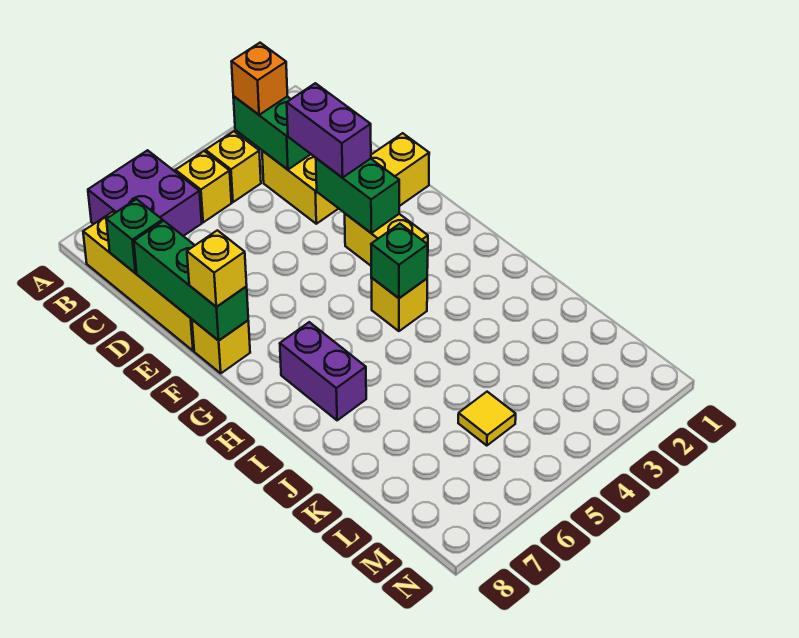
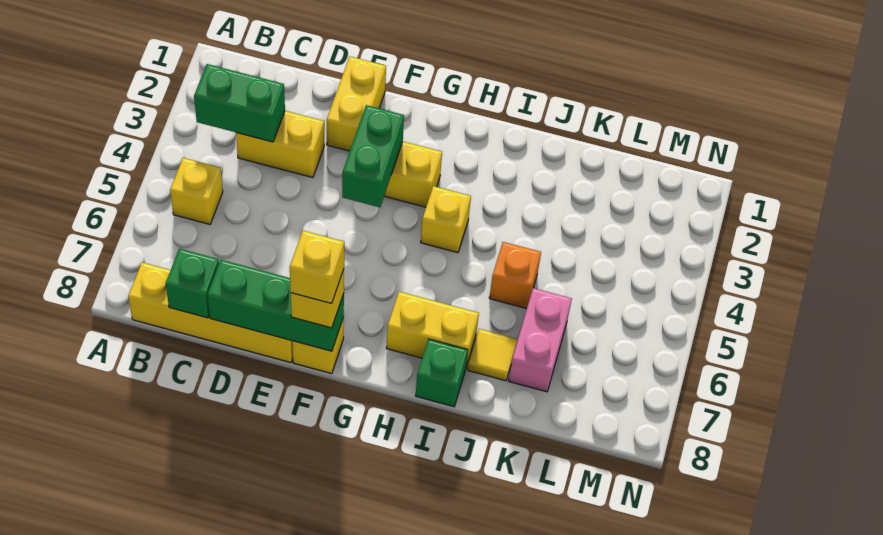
purple 2x2 brick [88,150,202,236] -> none
orange 1x1 brick [231,43,287,115] -> orange 1x1 brick moved to [489,242,541,309]
yellow 1x1 brick [206,131,261,202] -> yellow 1x1 brick moved to [290,231,344,304]
purple 1x2 brick [287,83,371,178] -> none
green 1x2 brick [316,158,399,233] -> green 1x2 brick turned to [342,105,404,207]
green 1x1 brick [371,224,428,298] -> green 1x1 brick moved to [416,339,468,407]
purple 1x2 brick [280,322,366,420] -> yellow 1x2 brick [386,292,479,370]
none -> pink 1x2 brick [509,288,572,392]
yellow 1x1 tile [458,392,516,446] -> yellow 1x1 tile moved to [468,329,518,381]

